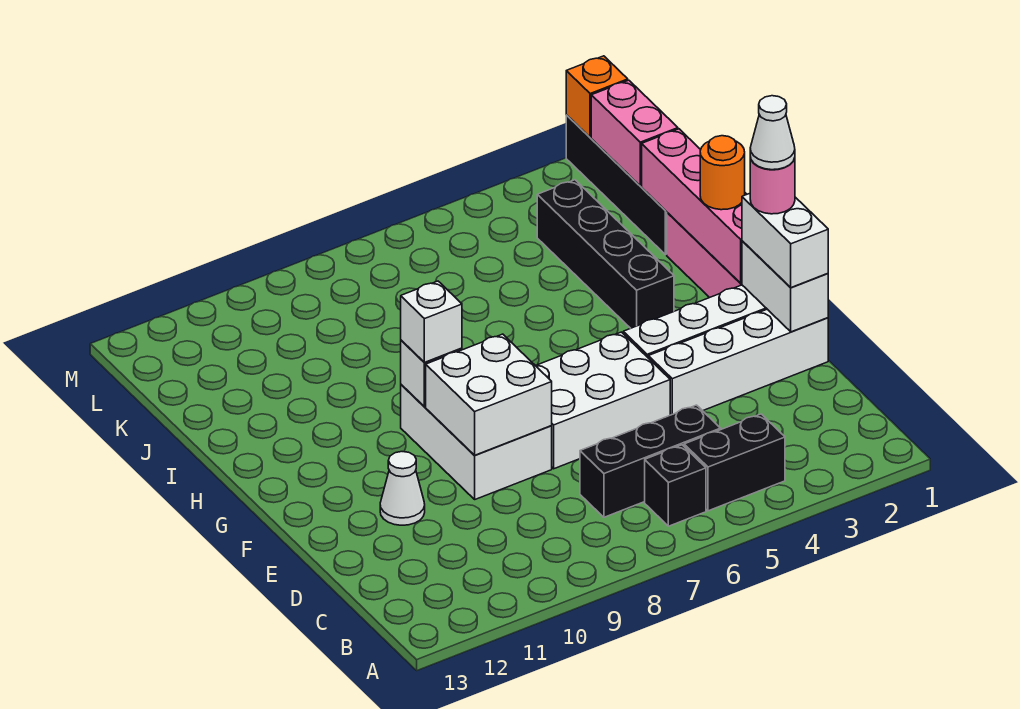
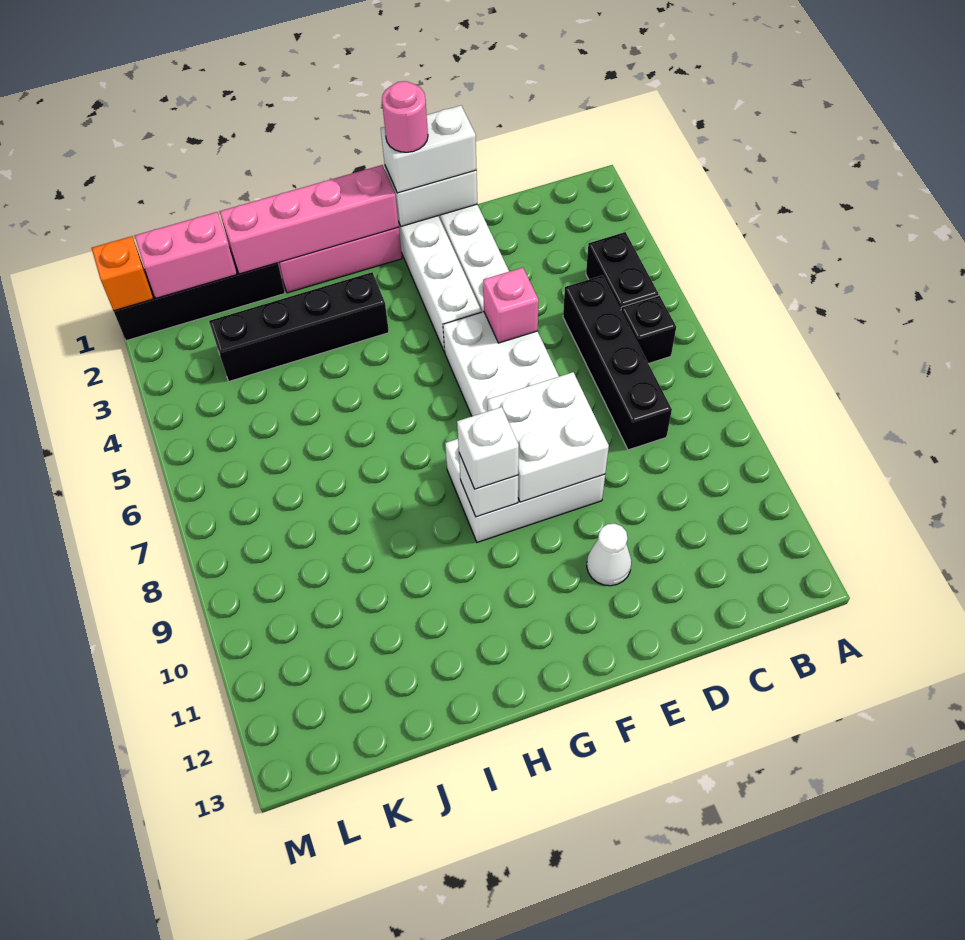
black 1x3 brick [580,405,721,517] -> black 1x4 brick [563,275,672,450]
none -> pink 1x1 brick [483,268,539,343]
white 1x1 cone [750,96,795,170] -> none
orange 1x1 round brick [700,136,745,210] -> none

